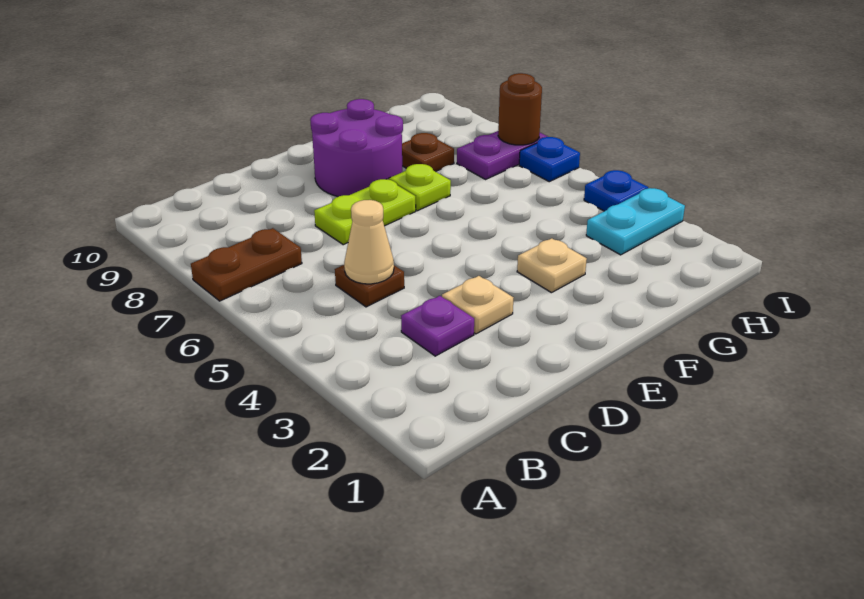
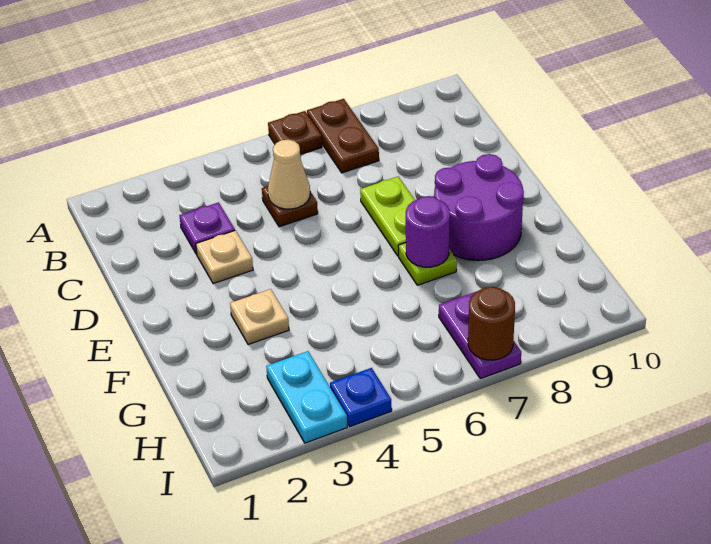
none -> purple 1x1 round brick [406,196,450,267]
brown 1x1 plate [402,133,454,172] -> brown 1x1 plate moved to [268,111,322,155]
blue 1x1 plate [519,137,580,182] -> none

